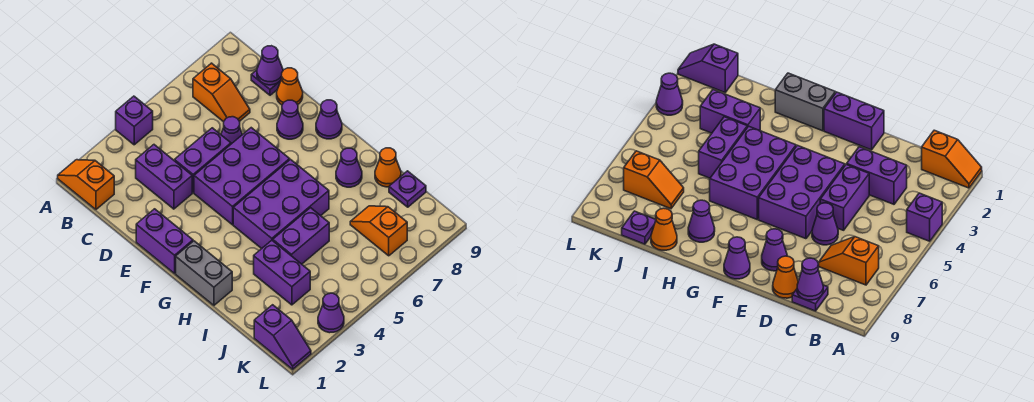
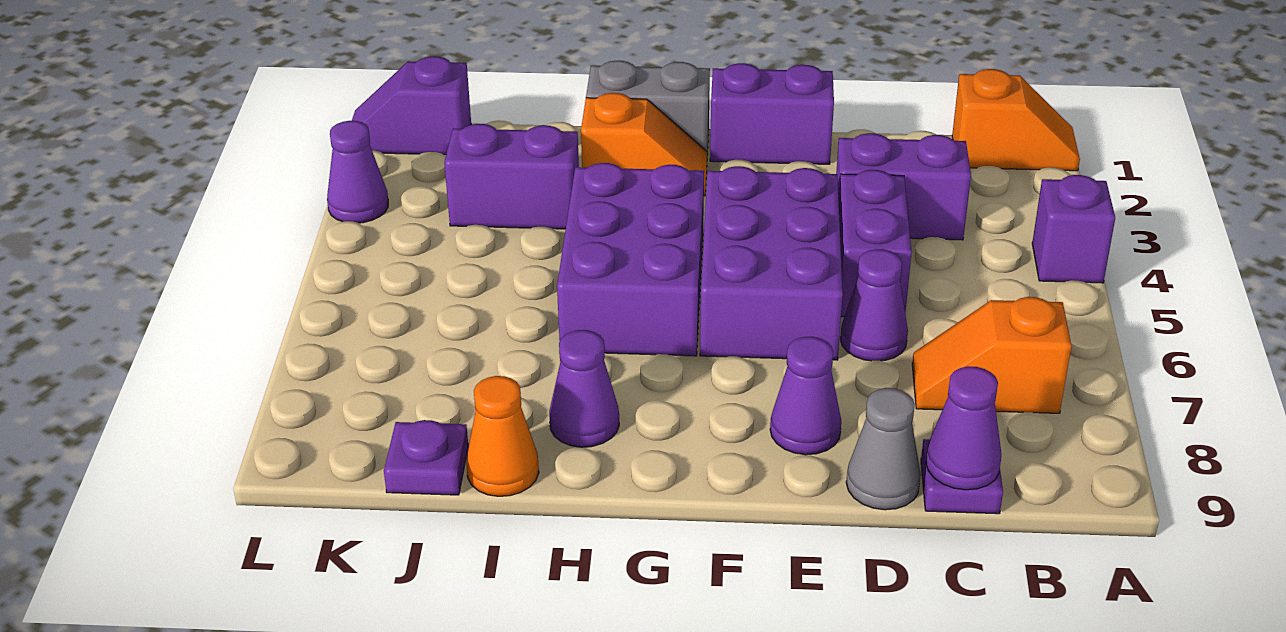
orange 1x1 cone [277,68,303,105] -> grey 1x1 cone [846,388,921,510]
purple 1x1 cone [316,100,342,139] -> none
purple 1x2 brick [273,208,329,264] -> none
orange 1x2 slope [350,206,407,256] -> orange 1x2 slope moved to [581,93,707,196]

